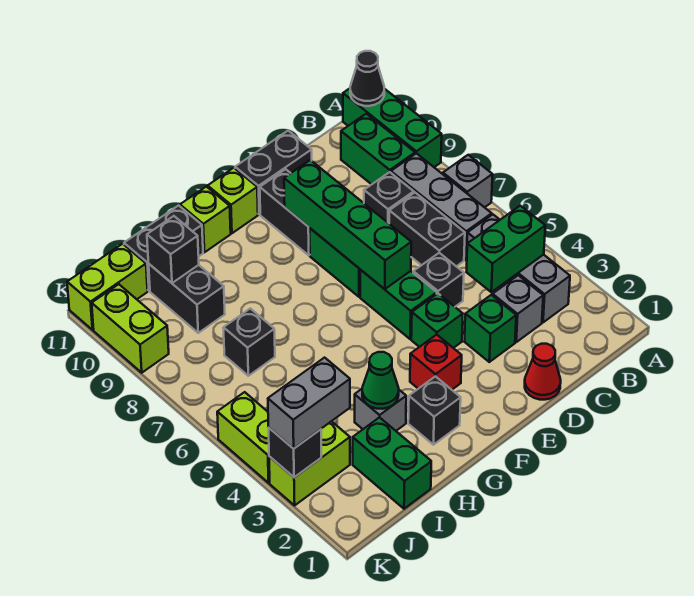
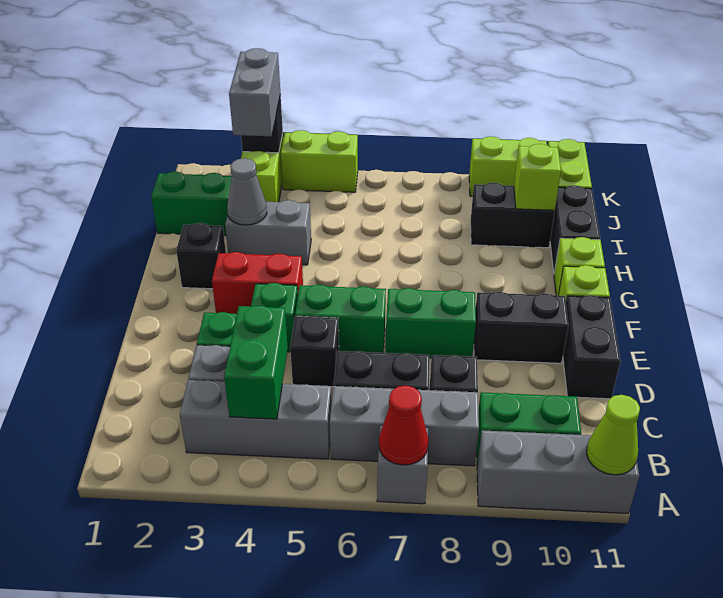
green 1x3 brick [343,88,442,167] -> grey 1x3 brick [477,430,639,513]
black 1x1 cone [350,51,384,106] -> lime 1x1 cone [586,395,640,475]
red 1x1 cone [525,344,561,400] -> red 1x1 cone moved to [379,385,428,465]
green 1x4 brick [284,160,411,289] -> none
red 1x1 brick [410,335,462,390] -> red 1x2 brick [212,252,303,314]
grey 1x1 brick [355,389,406,431] -> grey 1x2 brick [225,200,311,265]
green 1x1 cone [362,352,399,409] -> grey 1x1 cone [227,158,267,225]
black 1x1 brick [224,309,275,376] -> none
black 1x1 brick [147,216,199,283] -> lime 1x1 brick [514,144,561,211]

